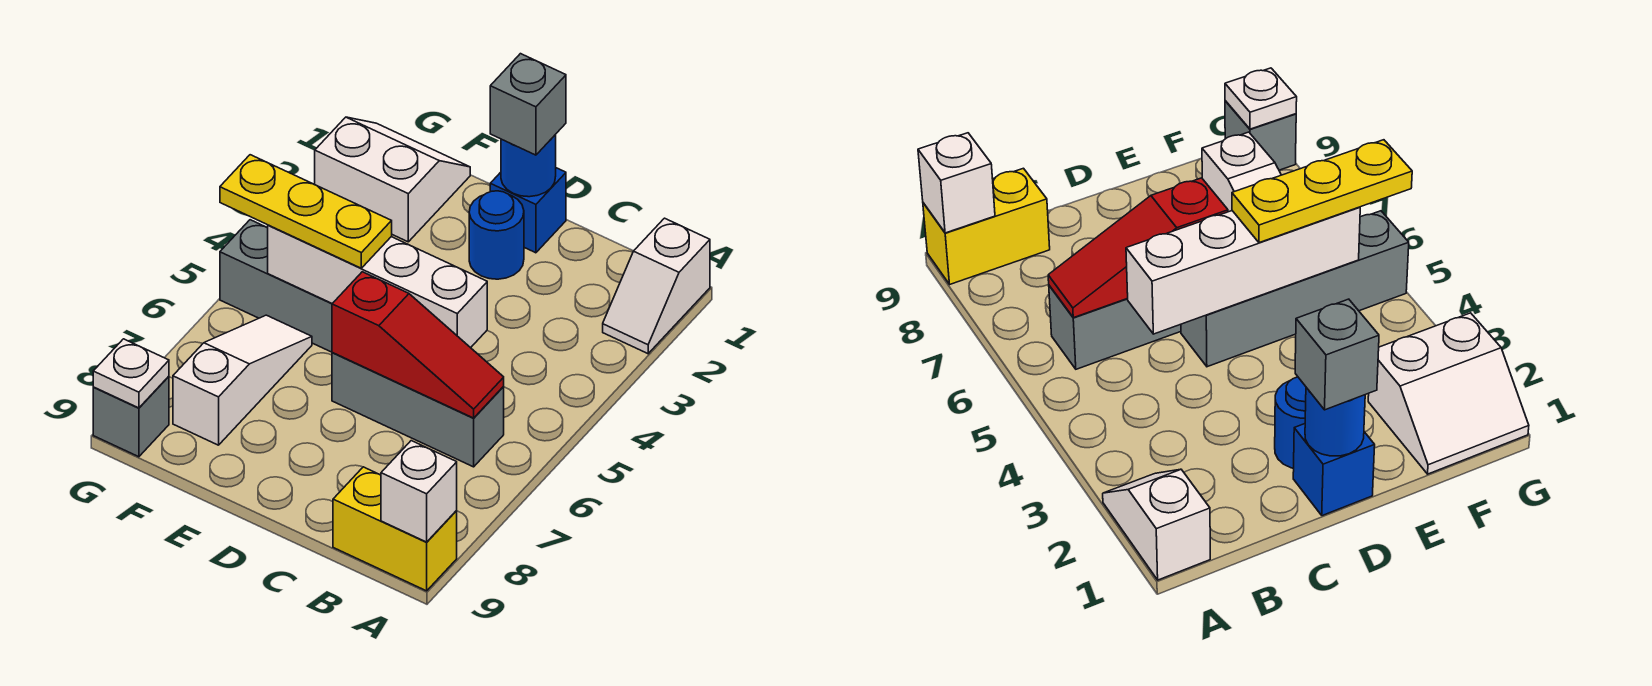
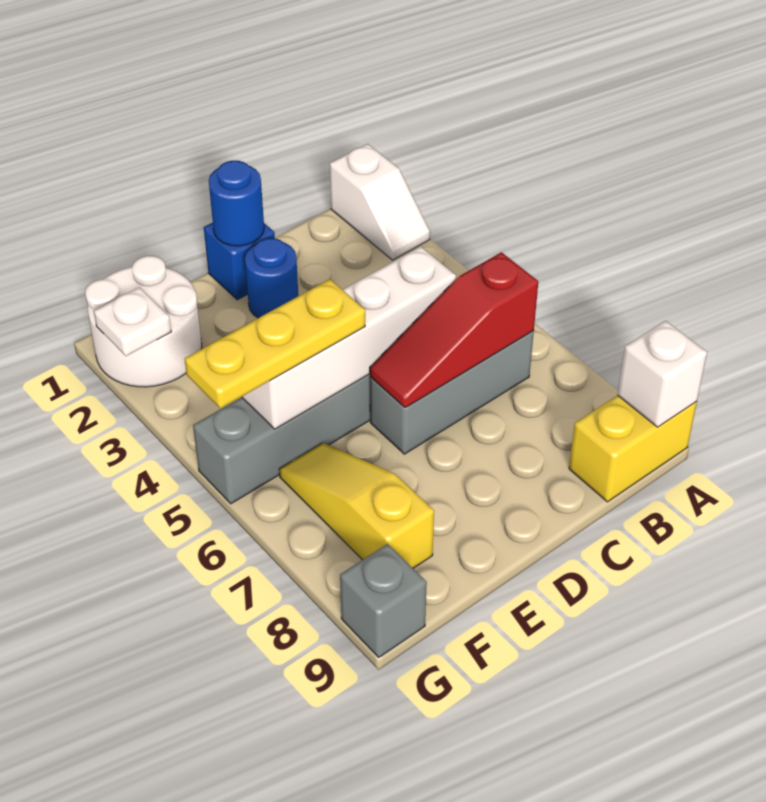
red 1x3 slope [332,272,504,418] -> red 1x3 slope turned to [370,252,538,408]
grey 1x1 brick [490,54,566,155] -> none
white 2x2 slope [315,117,470,242] -> white 2x2 round brick [85,256,202,387]
white 1x3 slope [173,315,312,445] -> yellow 1x3 slope [279,443,434,568]
white 1x1 plate [93,339,169,408] -> white 1x1 plate moved to [94,287,171,356]

